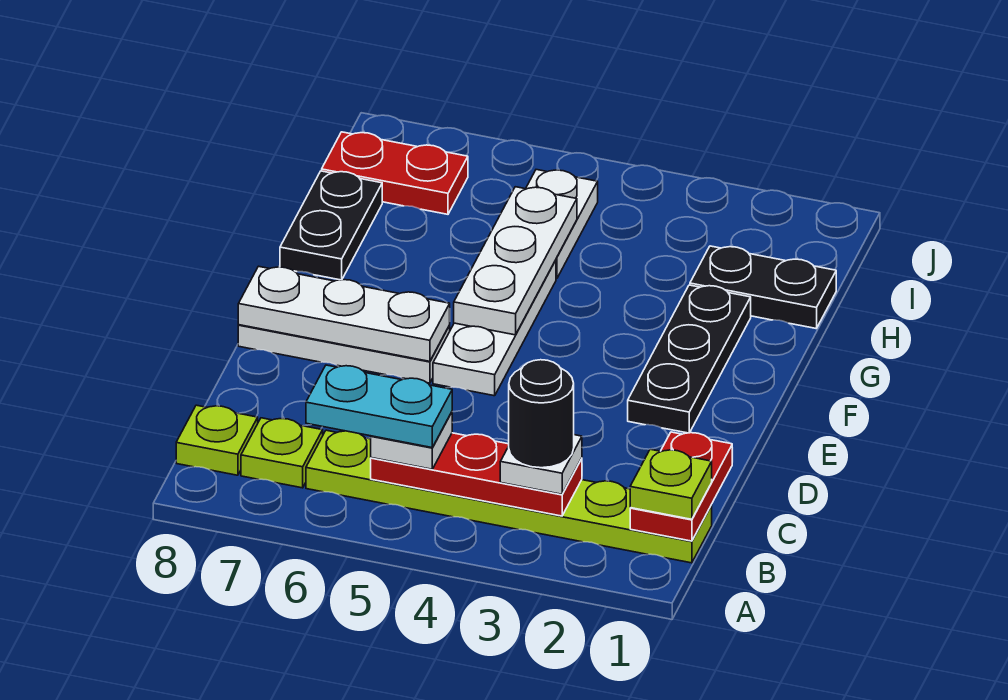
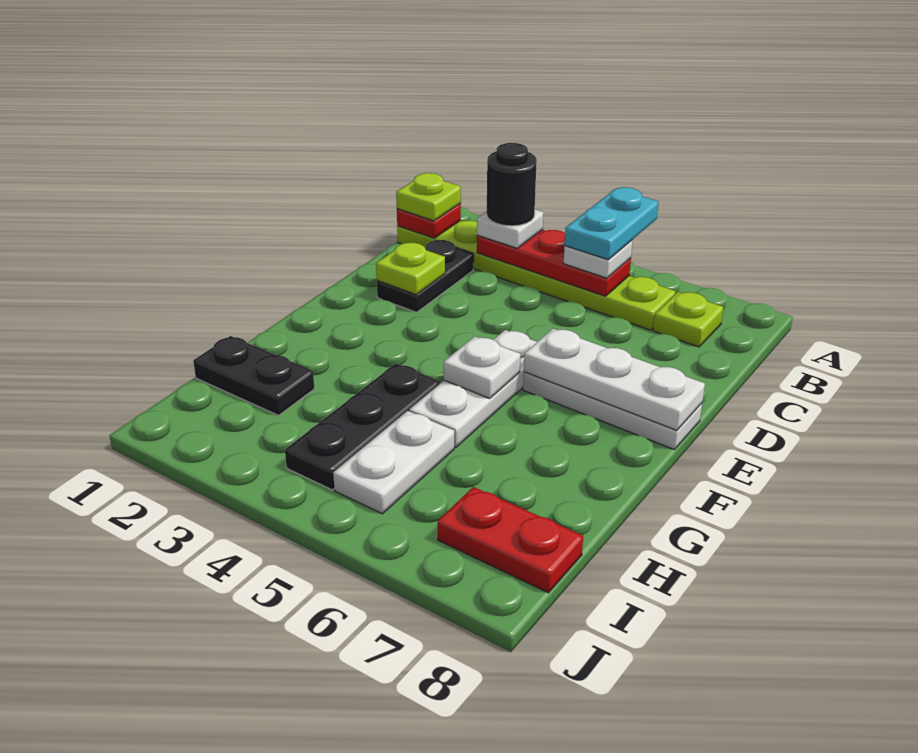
red 1x2 plate [630,432,732,541] -> red 1x1 plate [397,203,461,238]
cyan 1x2 plate [306,365,452,448] -> cyan 1x2 plate turned to [565,187,658,260]
lime 1x1 plate [176,405,258,475] -> lime 1x1 plate moved to [376,243,445,295]
black 1x3 plate [628,285,751,433] -> black 1x3 plate moved to [285,363,440,490]
white 1x3 plate [454,187,577,335] -> white 1x1 plate [444,337,521,398]
black 1x2 plate [280,171,382,280] -> black 1x2 plate moved to [377,240,474,312]

